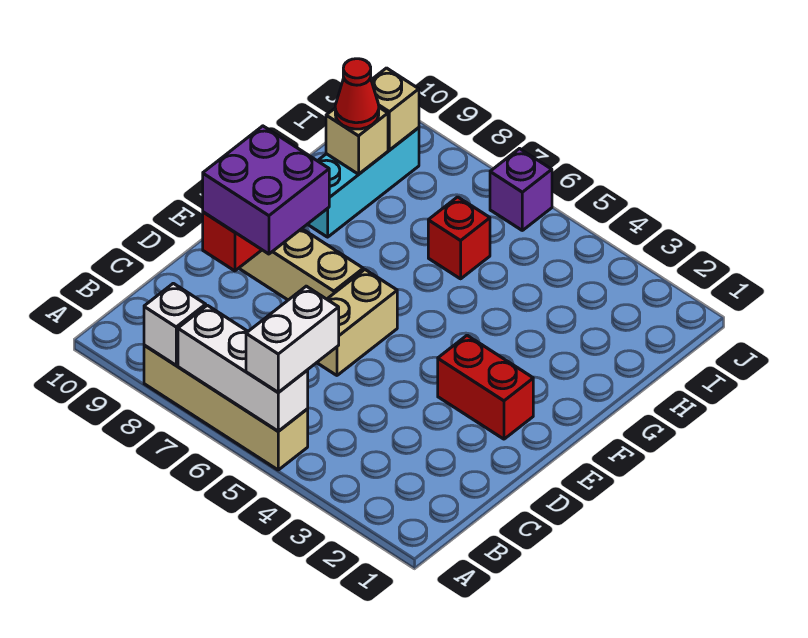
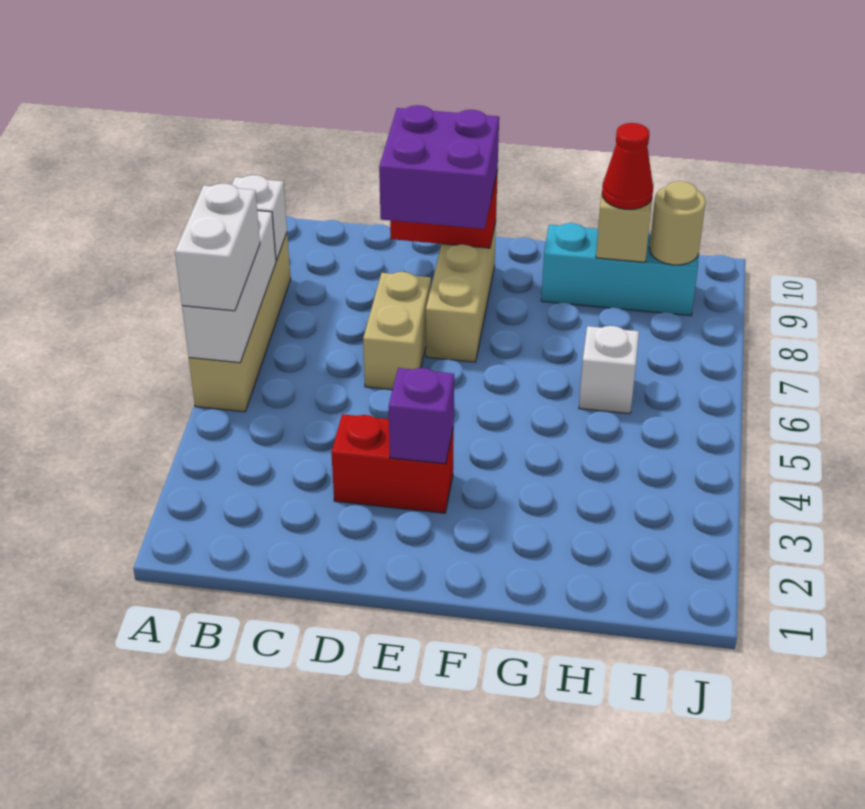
white 1x2 brick [246,286,339,392] -> white 1x2 brick turned to [175,183,260,311]
tan 1x2 brick [317,270,397,375] -> tan 1x2 brick turned to [363,272,431,390]
red 1x2 brick [438,335,533,439] -> red 1x2 brick turned to [331,414,454,513]
red 1x1 brick [428,197,490,279] -> white 1x1 brick [579,326,639,414]
tan 1x1 brick [371,68,419,150] -> tan 1x1 round brick [649,181,706,265]
purple 1x1 brick [490,149,552,230] -> purple 1x1 brick moved to [389,368,454,464]

